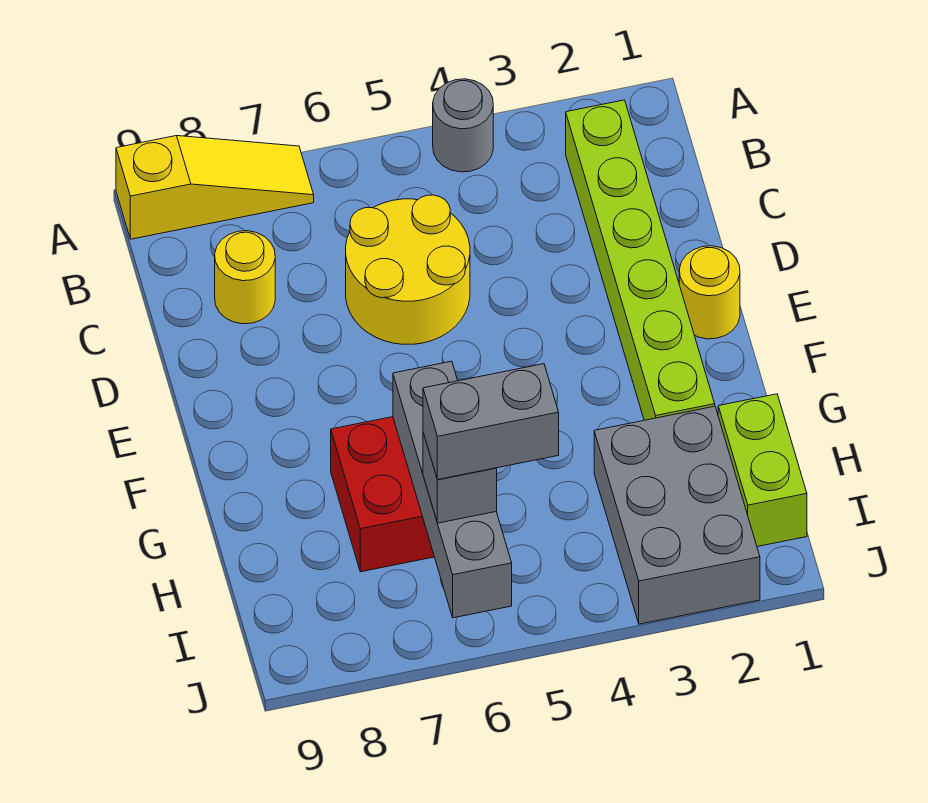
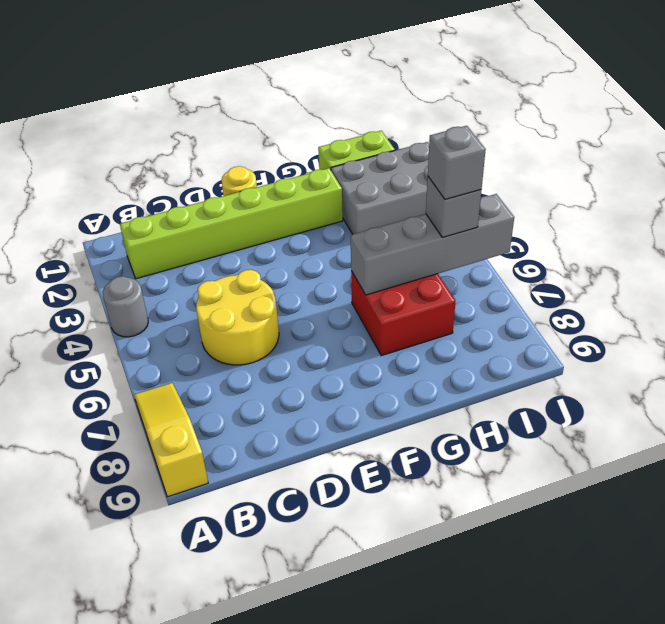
yellow 1x1 round brick [215,231,275,324] -> none
grey 1x2 brick [423,364,559,480] -> grey 1x1 brick [428,126,486,200]

